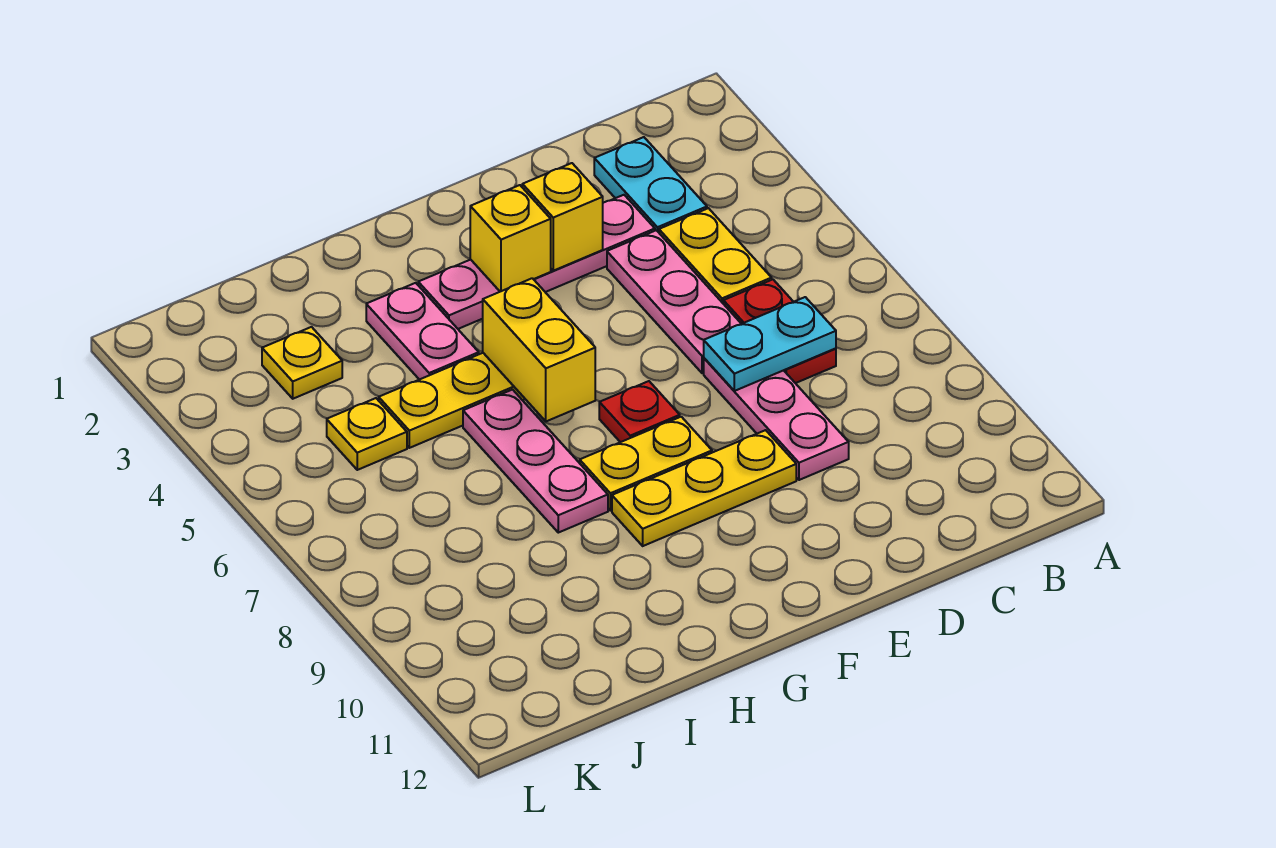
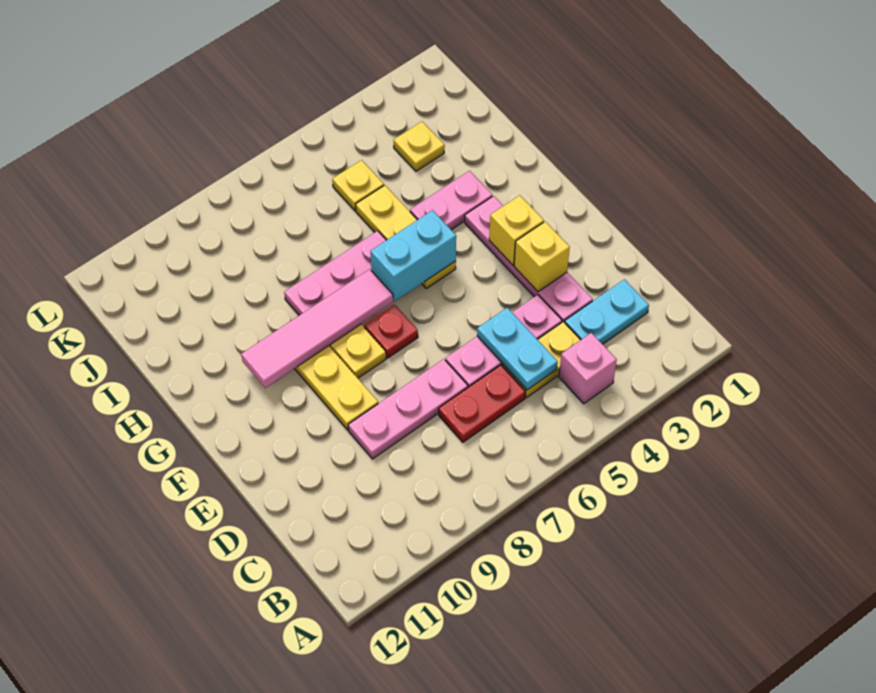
none -> pink 1x1 brick [559,333,617,404]
cyan 1x2 plate [704,297,836,391] -> cyan 1x2 plate moved to [477,308,558,390]
yellow 1x2 brick [483,278,595,421] -> cyan 1x2 brick [370,210,456,301]
none -> pink 1x4 tile [241,269,393,388]

